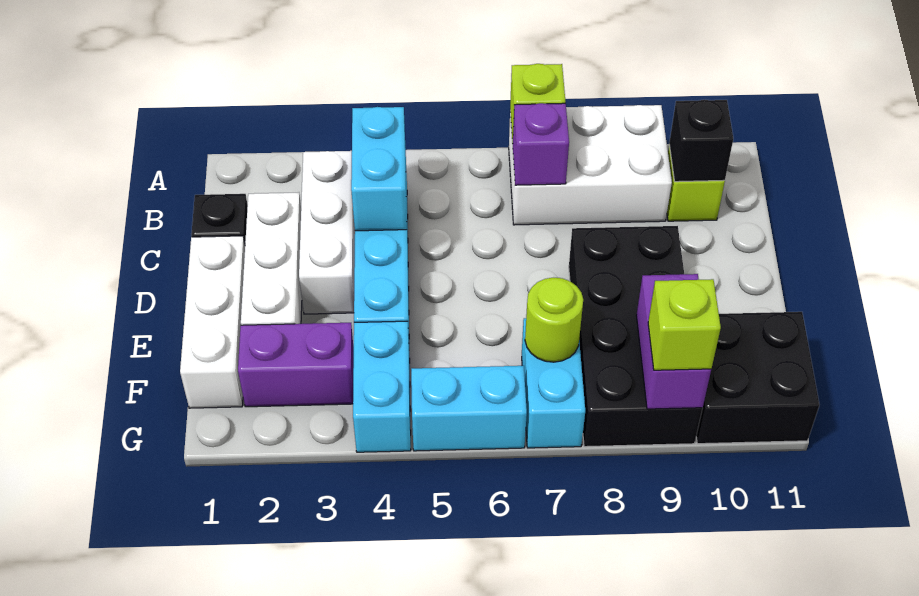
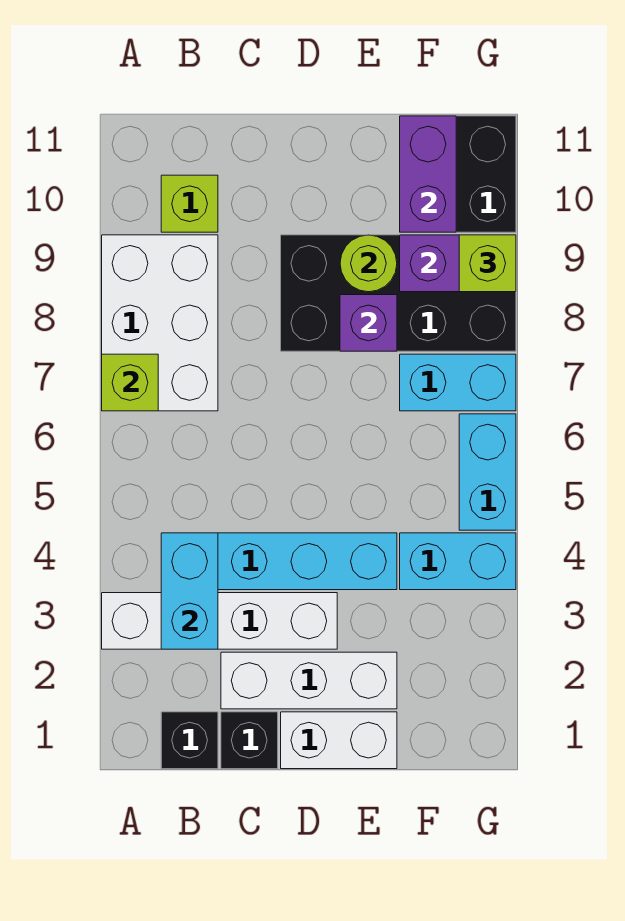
white 1x3 brick [299,151,355,314] -> white 1x4 brick [102,593,337,649]
cyan 1x2 brick [351,107,407,231] -> cyan 1x2 brick turned to [161,533,218,649]
purple 1x1 brick [513,103,569,185] -> purple 1x1 brick moved to [340,295,397,351]
black 1x1 brick [669,100,733,182] -> black 1x1 brick moved to [161,712,218,769]
white 1x3 brick [180,236,245,408] -> white 1x2 brick [281,712,397,769]
purple 1x2 brick [238,323,354,407] -> purple 1x2 brick moved to [400,116,456,232]
lime 1x1 round brick [525,278,583,362] -> lime 1x1 round brick moved to [340,235,397,292]

